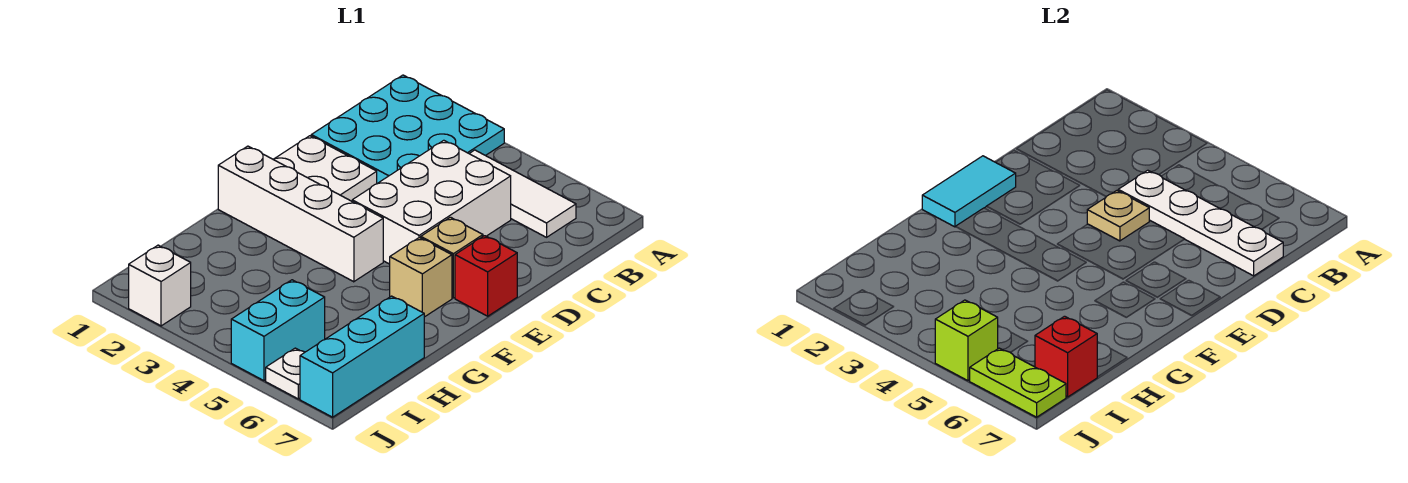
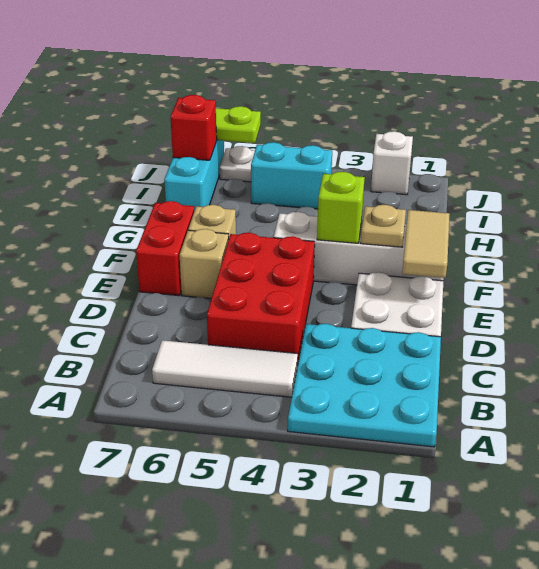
white 2x3 brick [352,140,511,264] -> red 2x3 brick [207,233,315,361]
white 1x4 plate [1118,170,1283,276] -> none
tan 1x1 plate [1087,191,1149,241] -> tan 1x1 plate moved to [361,205,406,247]
cyan 1x2 tile [922,156,1016,227] -> tan 1x2 tile [402,210,450,278]
red 1x1 brick [455,236,517,316] -> red 1x2 brick [136,201,194,296]
cyan 1x2 brick [231,280,325,381] -> cyan 1x2 brick turned to [251,142,332,209]
lime 1x1 brick [935,300,998,381] -> lime 1x1 brick moved to [317,172,365,243]

